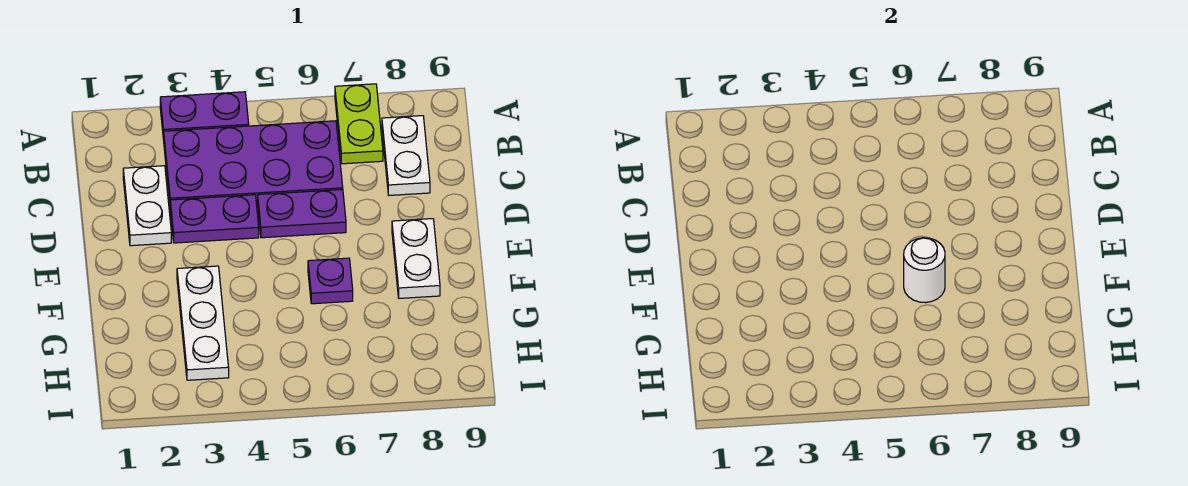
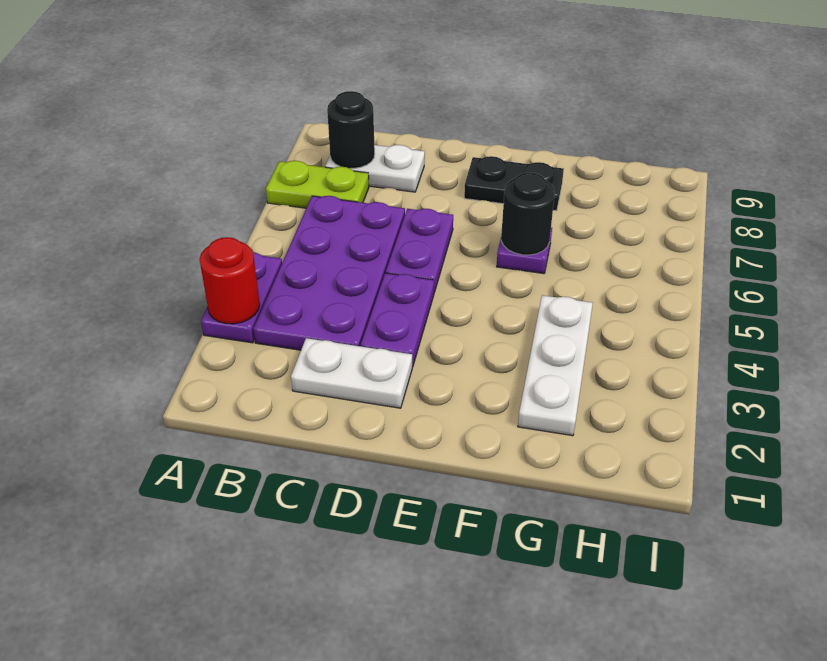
none -> red 1x1 round brick [200,237,260,324]
none -> black 1x1 round brick [327,91,375,168]
white 1x2 plate [392,219,440,298] -> black 1x2 plate [464,156,564,211]
white 1x3 plate [177,266,229,380] -> white 1x3 plate turned to [518,295,593,436]
white 1x1 round brick [904,238,945,303] -> black 1x1 round brick [501,173,555,255]

